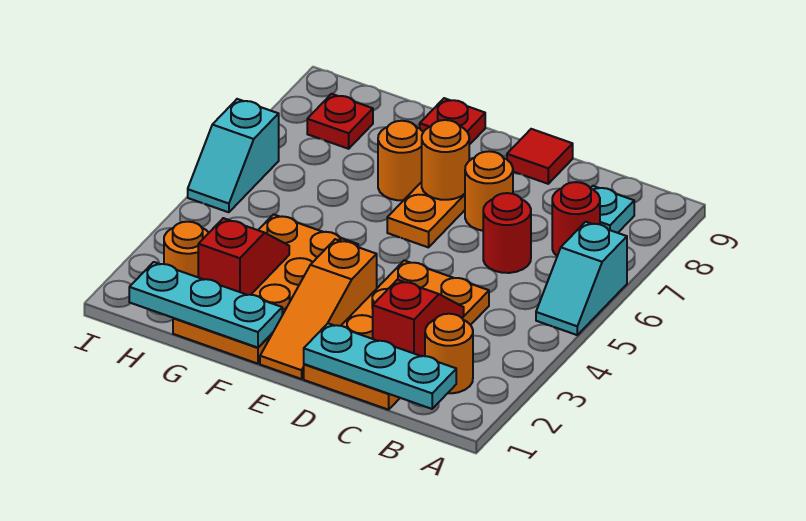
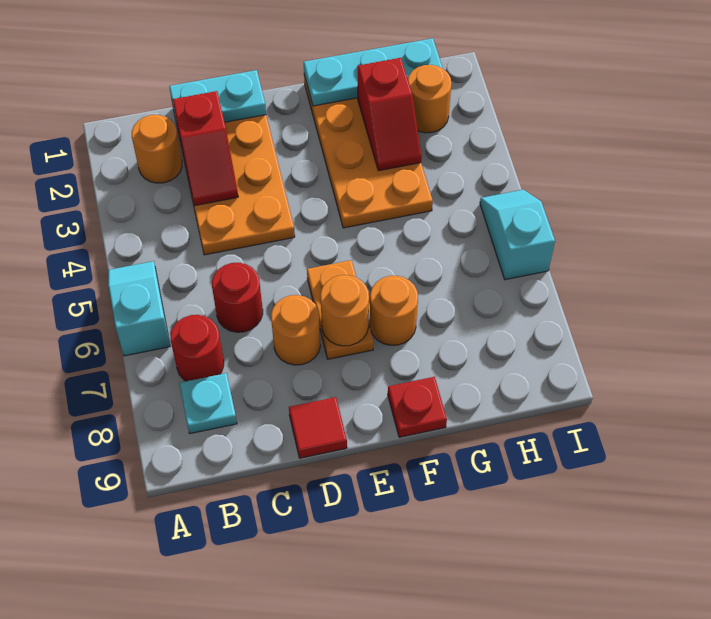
cyan 1x3 plate [304,323,456,409] -> cyan 1x2 plate [169,70,266,122]
orange 1x3 slope [260,239,377,379] -> none
red 1x1 plate [307,94,373,149] -> none

